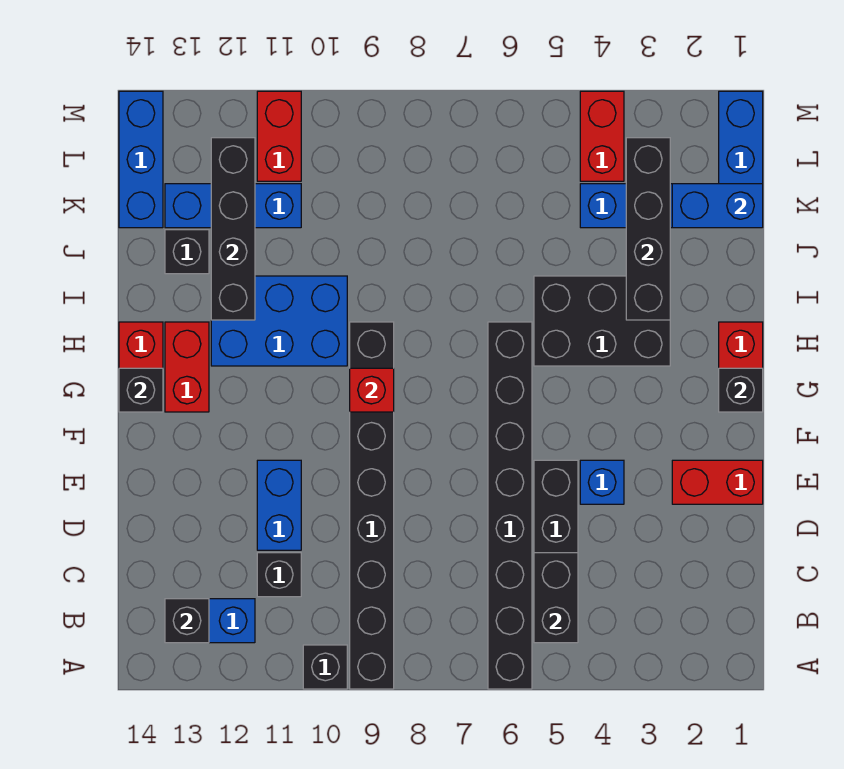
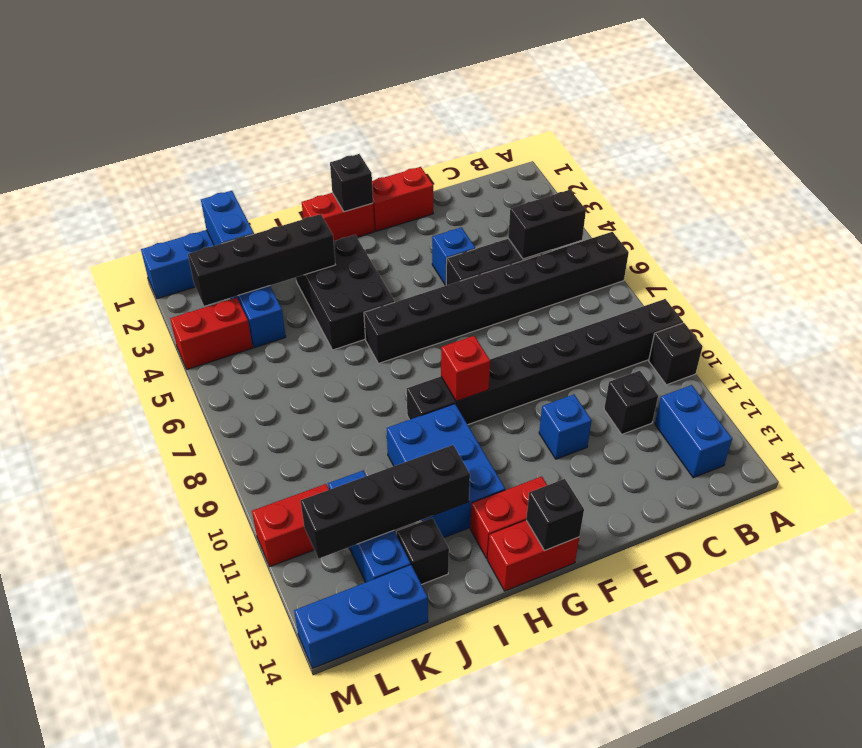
black 1x1 brick [165,599,209,643] -> none
blue 1x2 brick [257,460,301,550] -> blue 1x1 brick [539,394,592,459]
red 1x2 brick [672,460,763,504] -> red 1x2 brick turned to [372,167,433,231]

